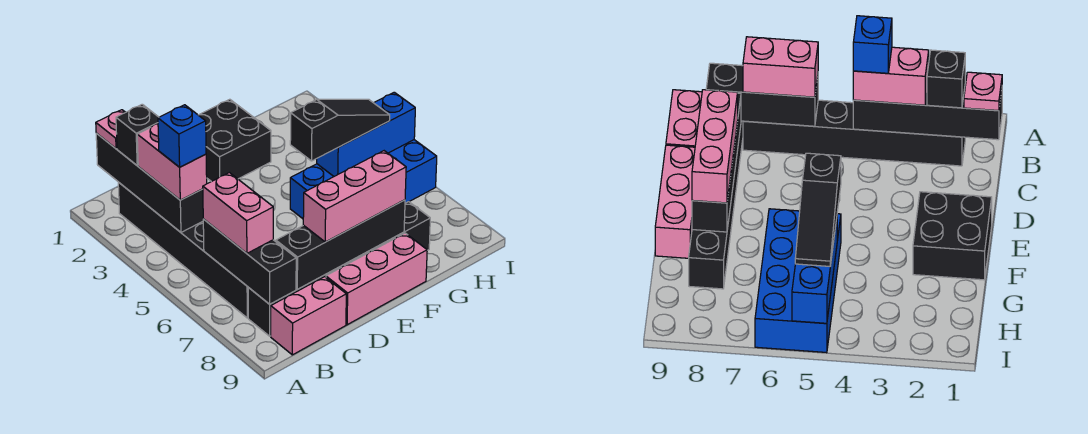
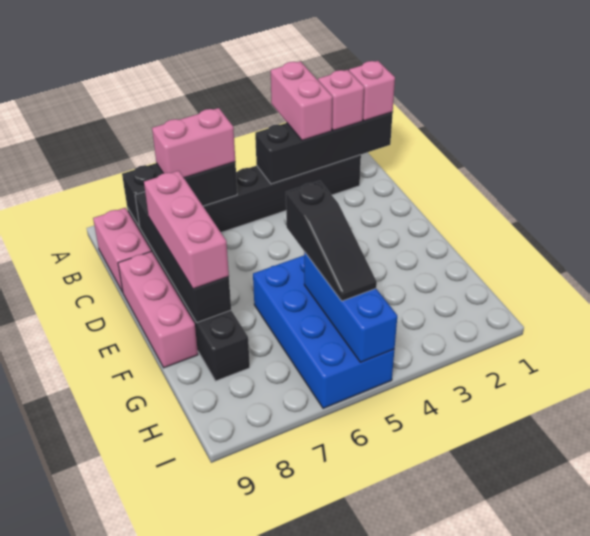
pink 1x1 plate [96,110,125,149] -> pink 1x1 brick [349,61,395,121]
black 1x1 brick [116,104,159,165] -> pink 1x1 brick [318,70,364,131]
pink 1x2 brick [137,124,207,200] -> pink 1x2 brick turned to [271,61,332,140]
blue 1x1 brick [158,105,206,167] -> none
black 2x2 brick [199,99,271,182] -> none

